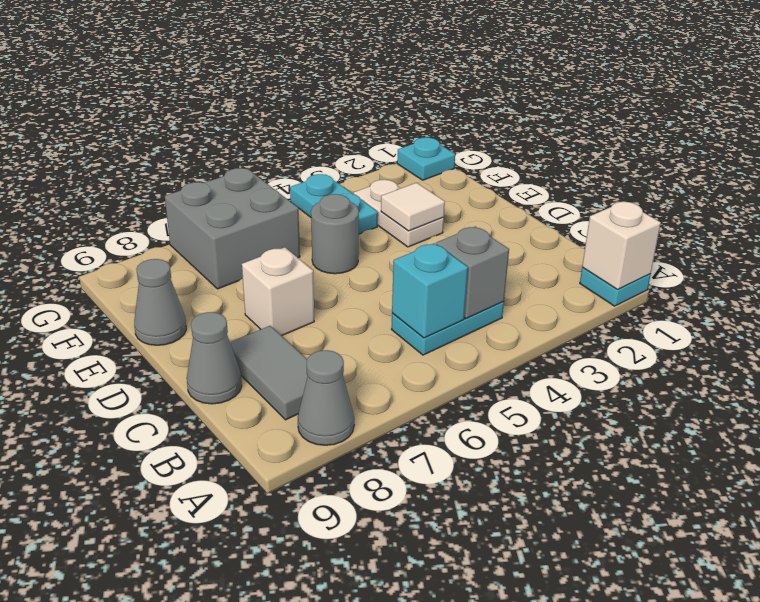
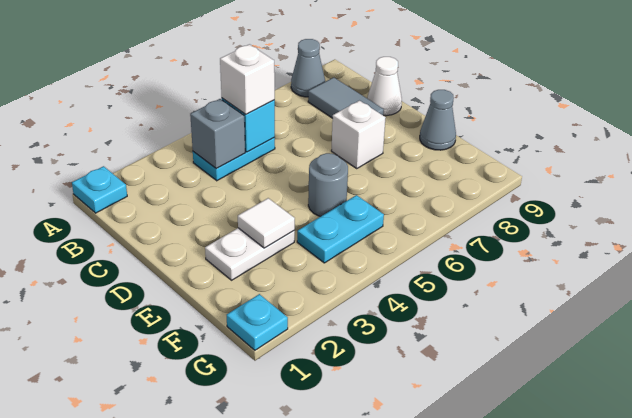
white 1x1 brick [582,202,661,289] -> white 1x1 brick moved to [220,44,275,114]
grey 1x1 cone [187,312,242,404] -> white 1x1 cone [367,57,402,116]
white 1x2 plate [353,180,444,247] -> white 1x2 plate turned to [205,228,295,280]
cyan 1x2 plate [290,174,378,234] -> cyan 1x2 plate turned to [297,195,384,263]
grey 2x2 brick [165,168,300,289] -> none

